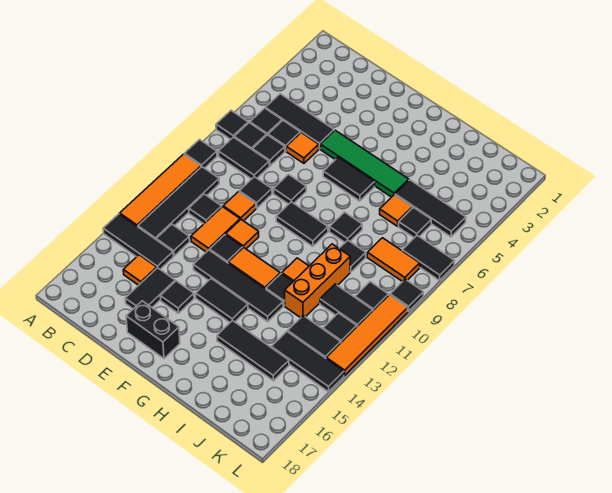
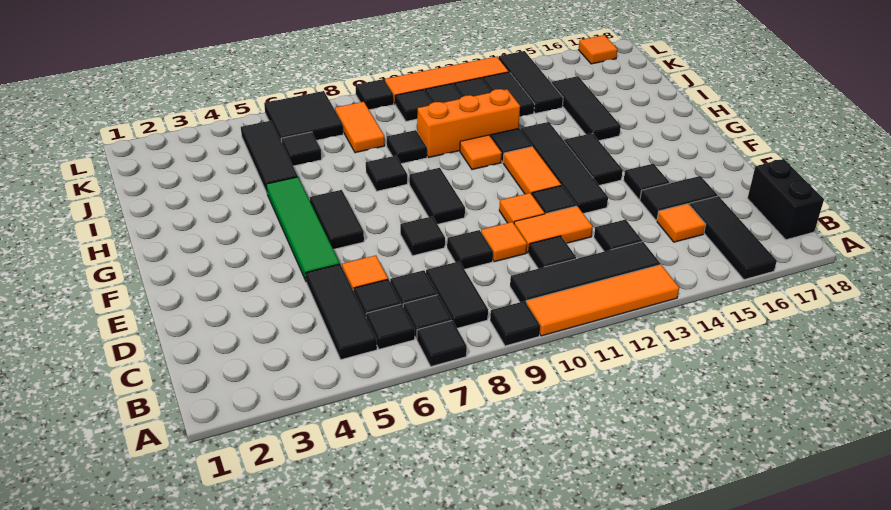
black 1x3 tile [103,214,173,269] -> black 1x3 tile moved to [689,196,777,280]
black 1x2 brick [126,301,180,358] -> black 1x2 brick moved to [748,159,824,240]
orange 1x1 tile [380,195,412,226] -> orange 1x1 tile moved to [578,35,617,64]
black 1x2 tile [402,236,455,280] -> black 2x2 tile [264,91,343,142]

